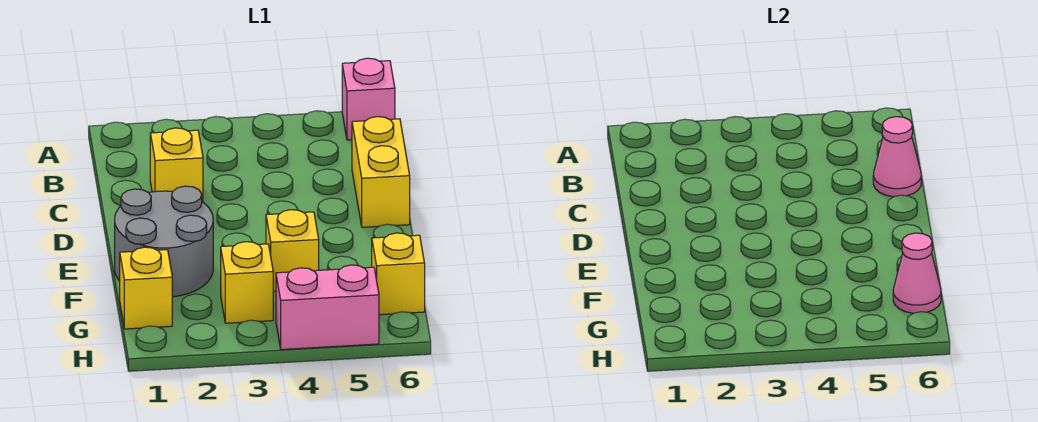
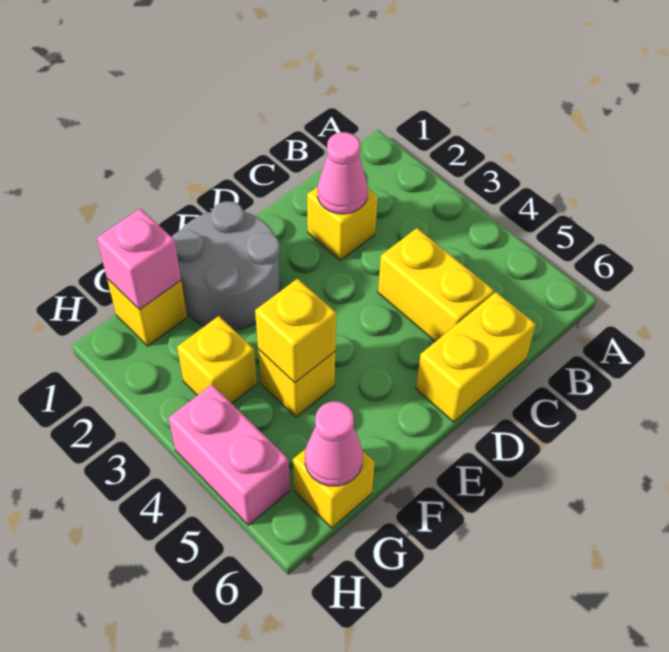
pink 1x1 brick [342,58,395,140] -> pink 1x1 brick moved to [97,209,181,310]
none -> yellow 1x2 brick [378,228,494,342]
pink 1x1 cone [873,117,921,197] -> pink 1x1 cone moved to [318,132,368,214]
none -> yellow 1x1 brick [255,279,336,383]

